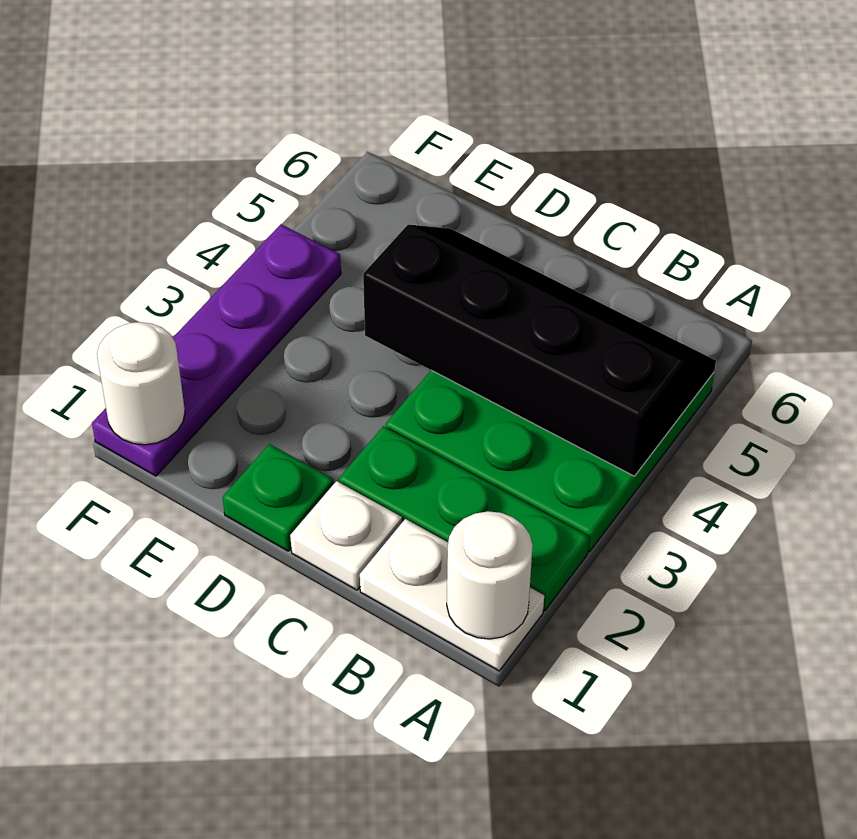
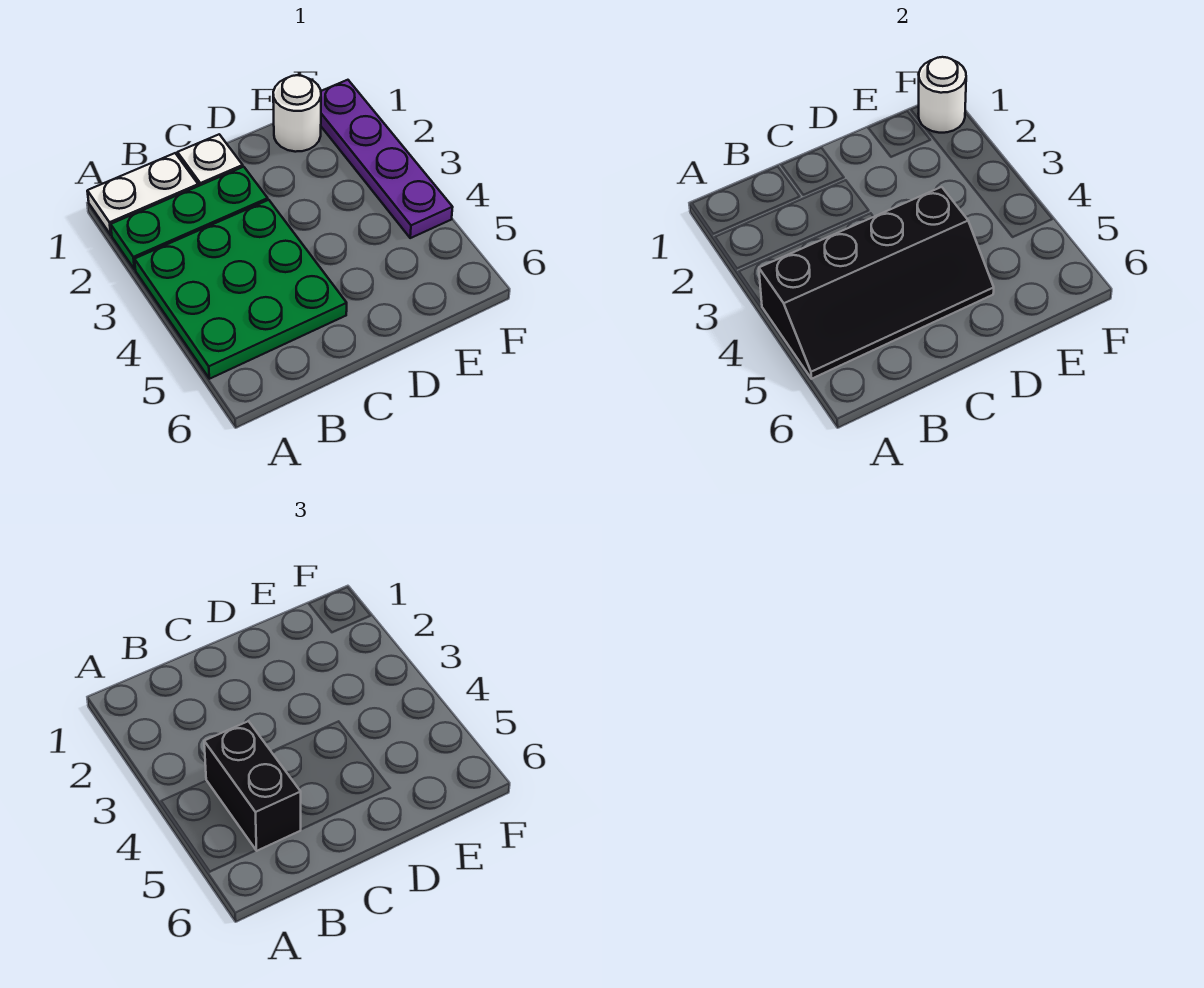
white 1x1 round brick [447,511,533,639] -> white 1x1 round brick moved to [273,75,321,152]
none -> black 1x2 brick [204,721,301,851]
green 1x1 plate [223,444,334,551] -> none

